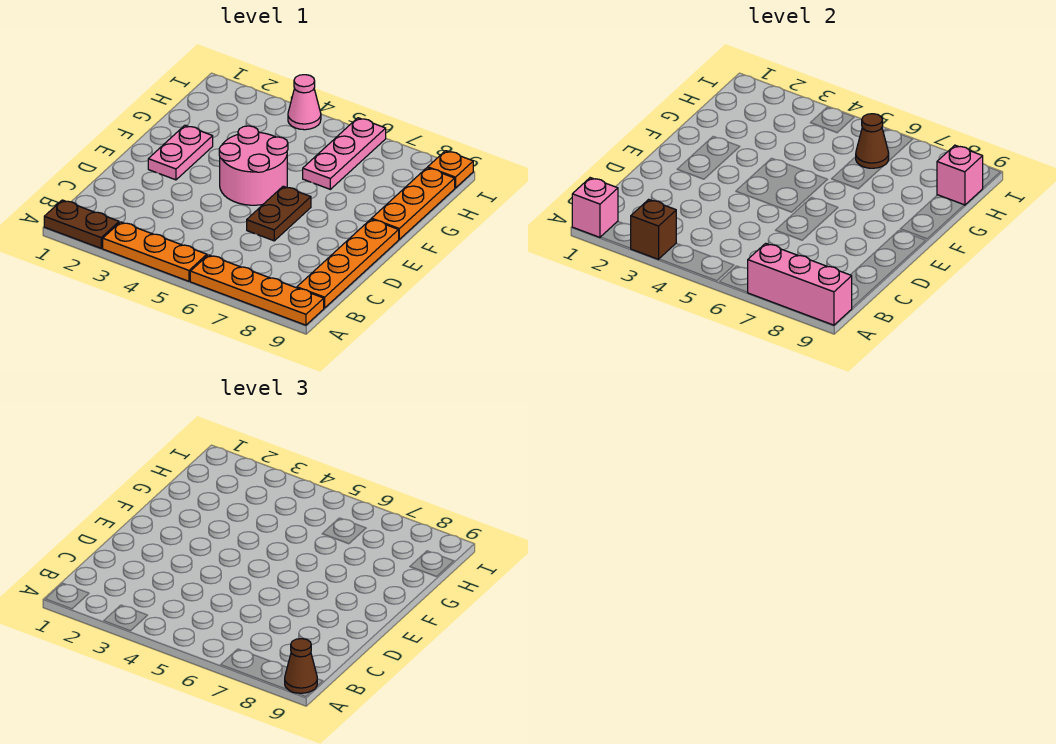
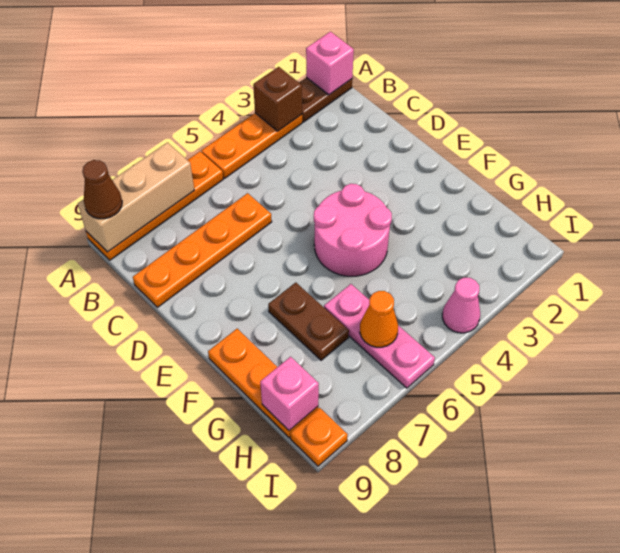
pink 1x3 brick [747,243,852,325] -> tan 1x3 brick [78,142,194,252]
orange 1x4 plate [297,219,399,308] -> orange 1x4 plate turned to [133,193,272,307]
brown 1x2 plate [247,186,311,241] -> brown 1x2 plate moved to [268,282,349,360]
pink 1x2 plate [148,125,213,180] -> none
brown 1x1 cone [856,114,889,168] -> orange 1x1 cone [360,291,398,347]

